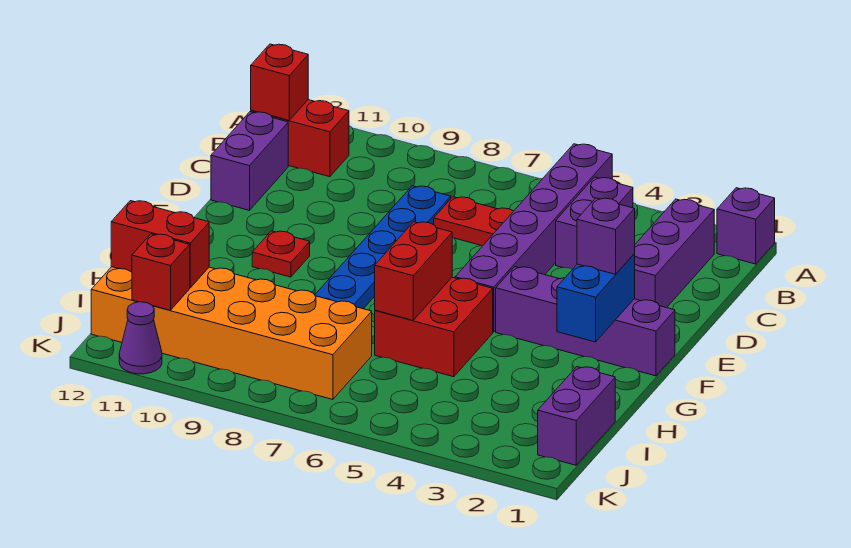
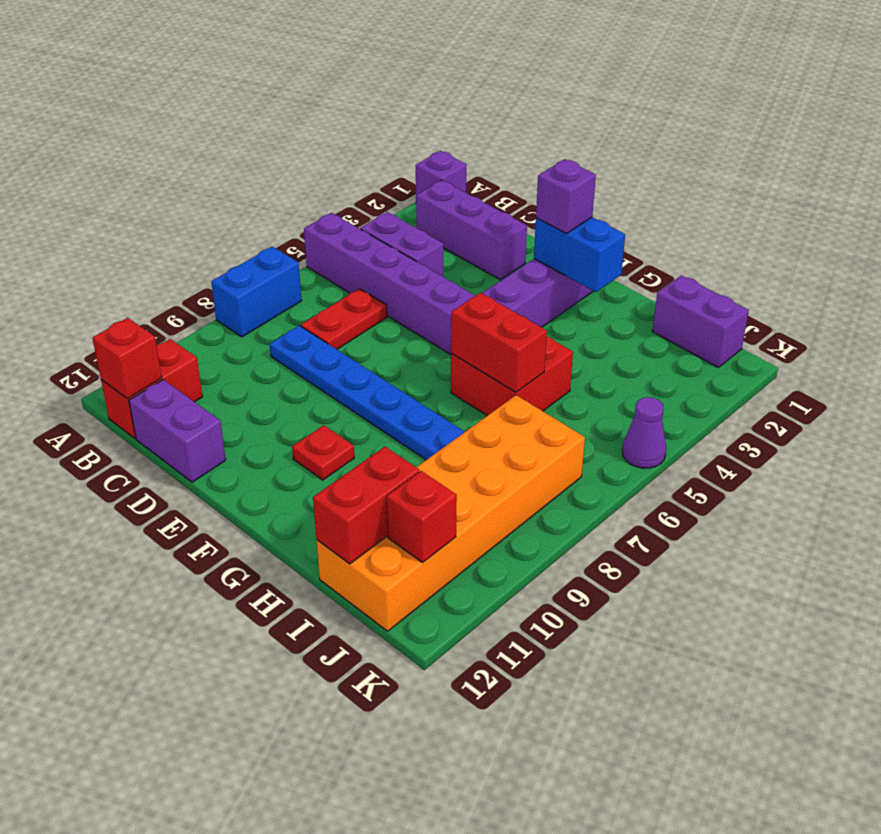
none -> blue 1x2 brick [211,247,302,337]
purple 1x1 cone [119,302,162,374] -> purple 1x1 cone moved to [622,397,666,468]

